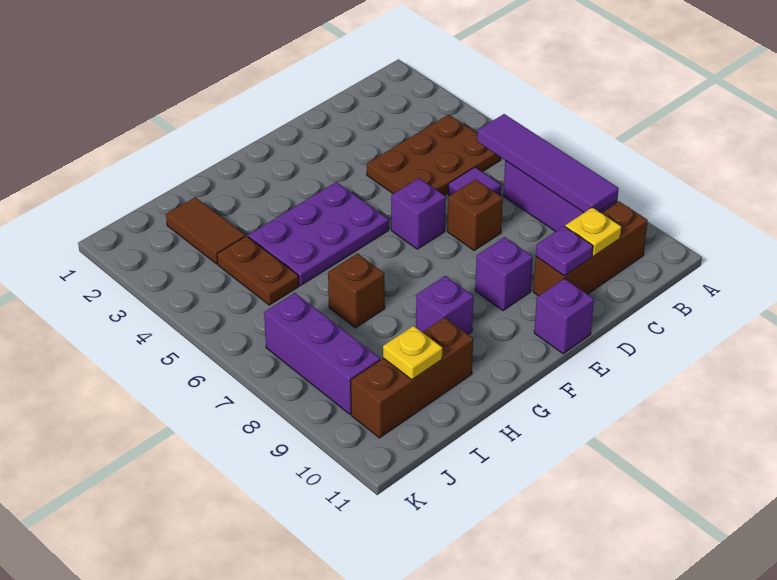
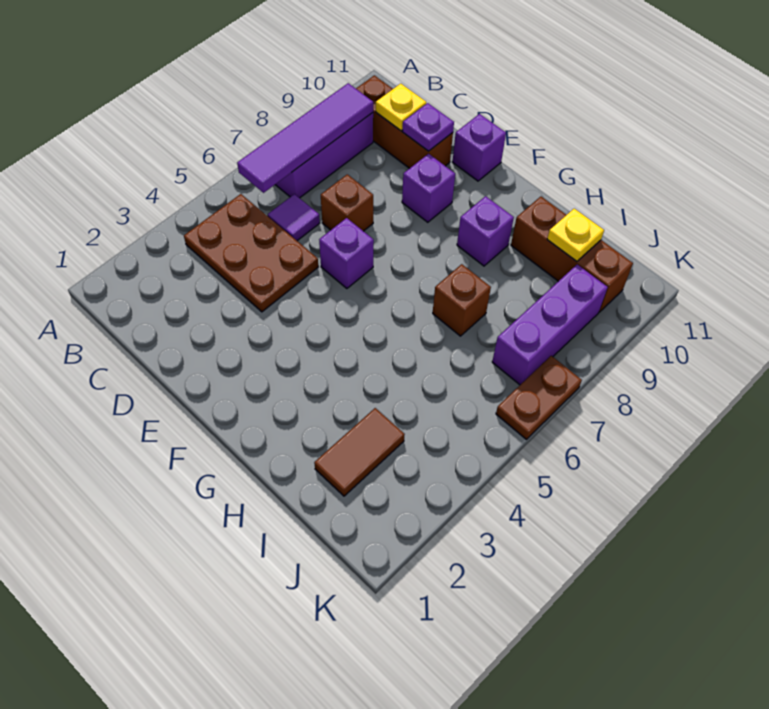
purple 2x3 plate [248,182,389,286] -> none
brown 1x2 plate [217,236,299,305] -> brown 1x2 plate moved to [496,356,582,439]

